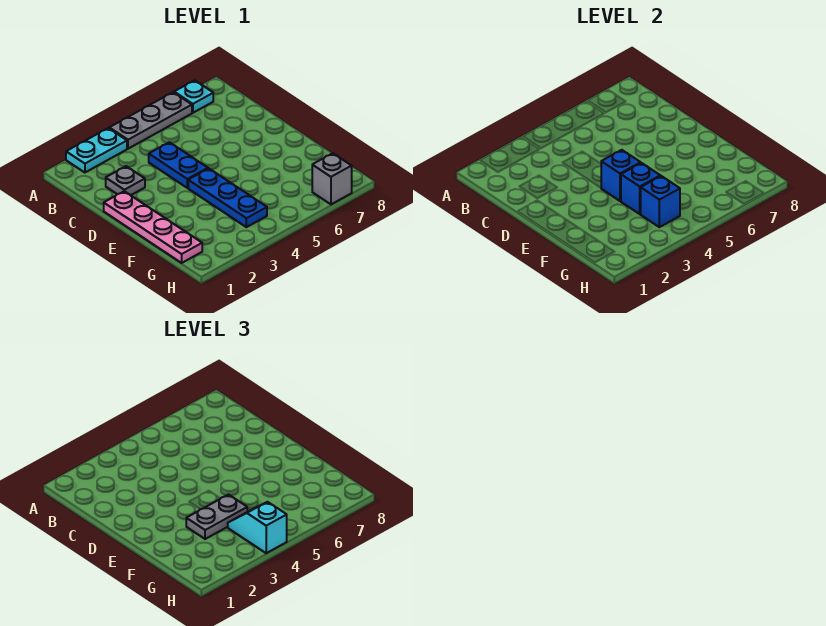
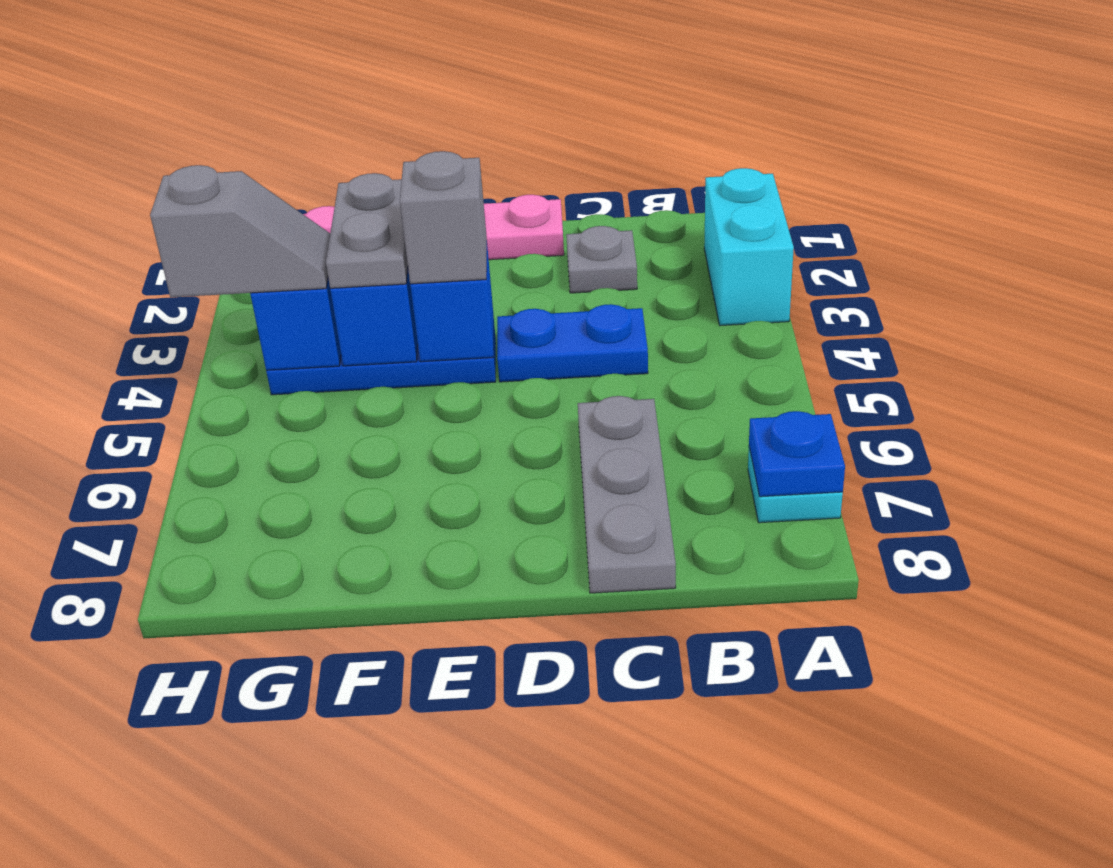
cyan 1x2 plate [66,128,127,173] -> cyan 1x2 brick [704,168,794,326]
grey 1x3 plate [109,92,192,149] -> grey 1x3 plate moved to [578,396,676,593]
none -> blue 1x1 plate [749,411,845,497]
cyan 1x2 slope [228,502,287,553] -> grey 1x2 slope [150,165,330,297]
grey 1x1 brick [312,153,352,204] -> grey 1x1 brick moved to [400,151,487,284]

